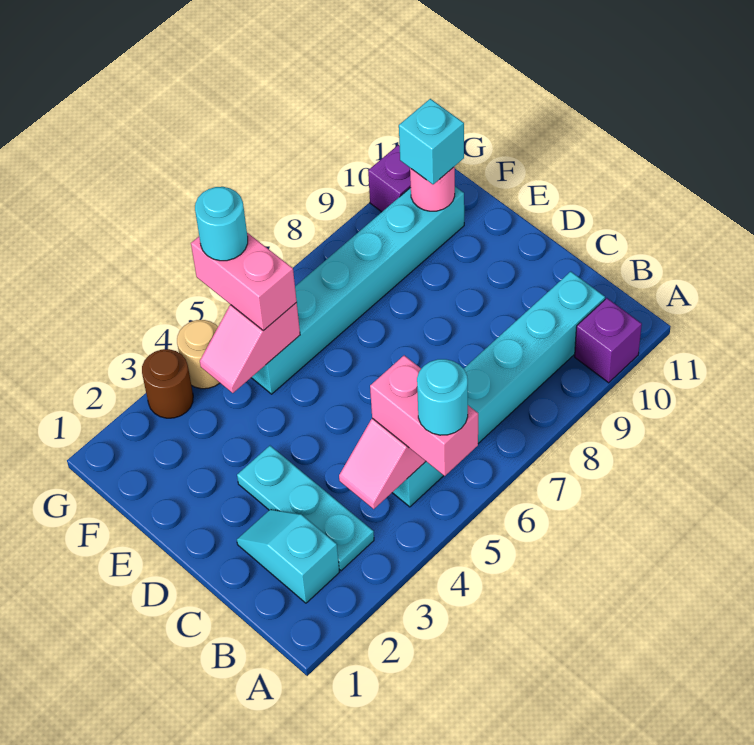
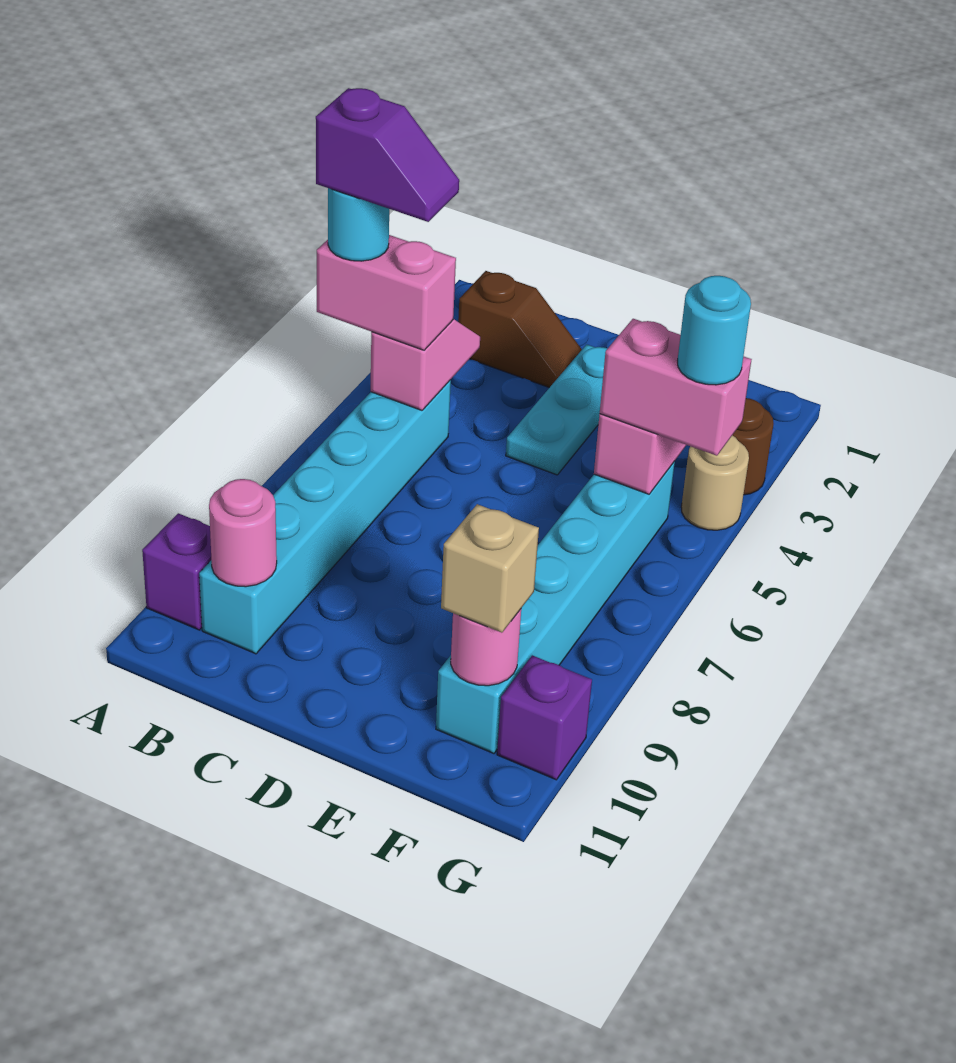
none -> purple 1x2 slope [316,88,459,222]
cyan 1x2 slope [237,509,339,603] -> brown 1x2 slope [458,271,582,388]
cyan 1x3 plate [237,446,374,571] -> cyan 1x3 plate turned to [506,344,608,475]
none -> pink 1x1 round brick [209,479,277,587]
cyan 1x1 brick [399,99,464,184] -> tan 1x1 brick [441,504,539,633]

